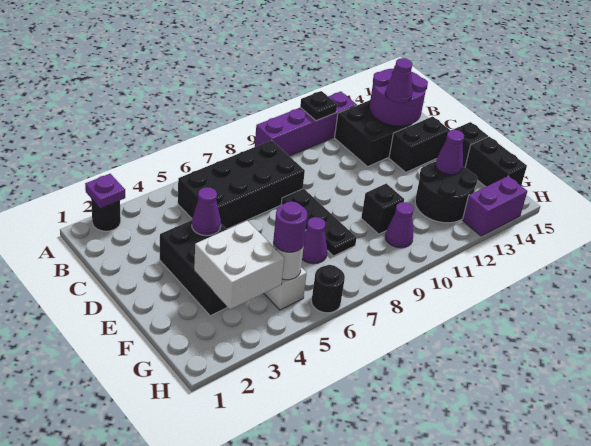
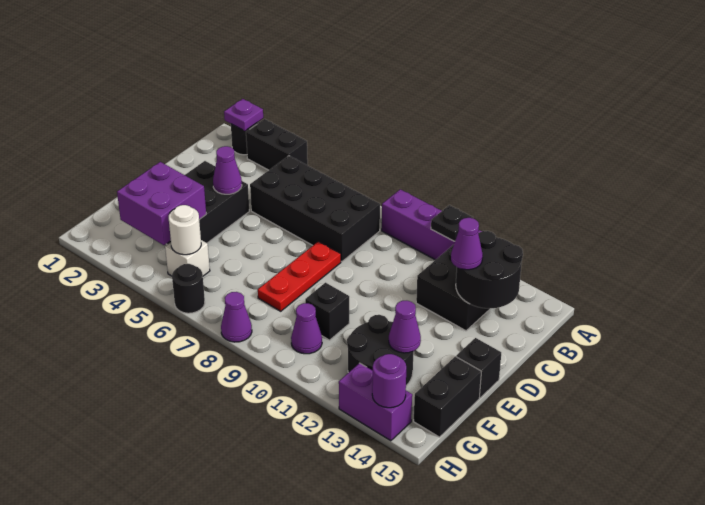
purple 2x2 round brick [369,66,428,126] -> black 2x2 round brick [456,231,523,308]
black 1x3 plate [281,188,357,256] -> red 1x3 plate [258,241,341,311]
black 1x2 brick [389,116,450,172] -> black 1x2 brick moved to [246,119,308,170]
white 2x2 brick [194,221,284,309] -> purple 2x2 brick [117,162,206,245]
purple 1x1 cone [302,217,327,264] -> purple 1x1 cone moved to [221,292,252,342]
purple 1x1 round brick [273,201,307,252] -> purple 1x1 round brick moved to [372,354,406,408]

